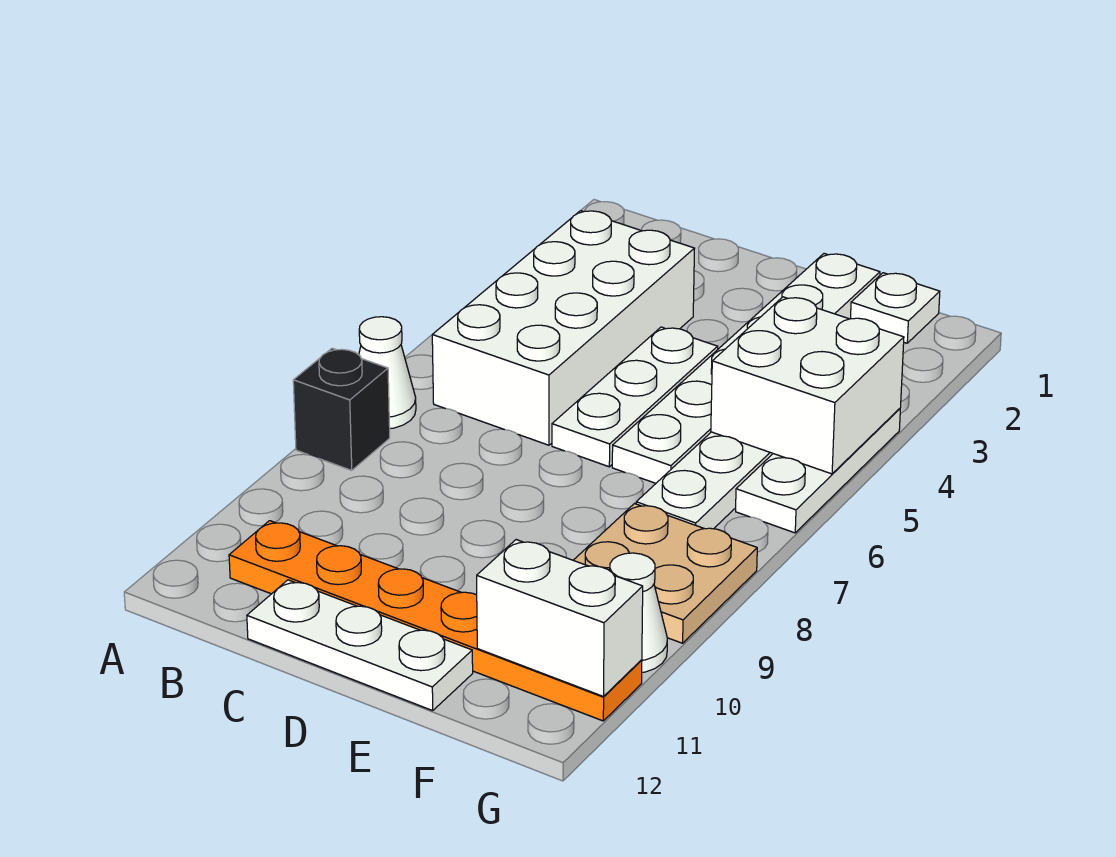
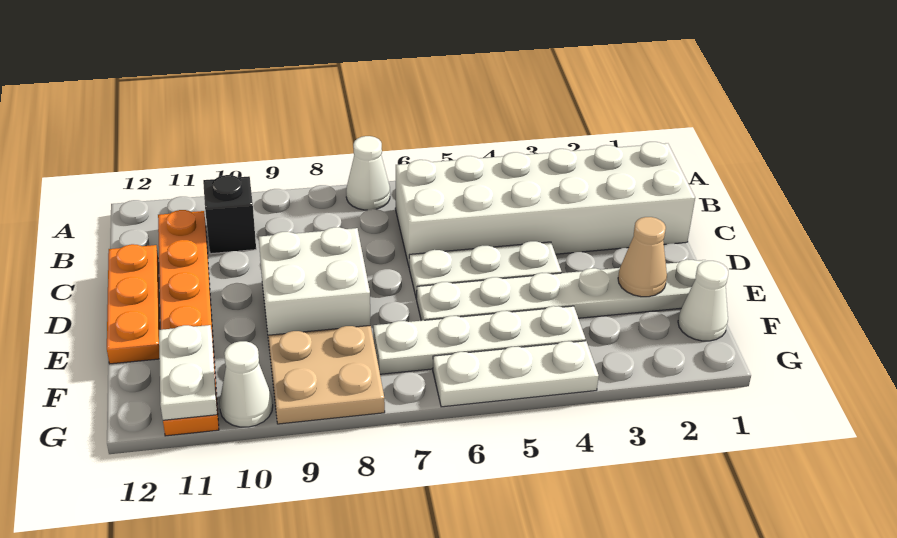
black 1x1 brick [293,348,390,470] -> black 1x1 brick moved to [203,175,256,254]
white 2x4 brick [432,211,695,445] -> white 2x6 brick [395,142,695,266]
white 1x3 plate [247,580,473,711] -> orange 1x3 plate [107,244,160,364]
none -> tan 1x1 cone [618,217,667,297]
white 1x1 plate [850,273,940,343] -> white 1x1 cone [678,261,728,341]
white 2x2 brick [711,297,904,474] -> white 2x2 brick moved to [259,227,370,341]
white 1x2 brick [477,540,643,696] -> white 1x2 plate [159,325,217,420]

